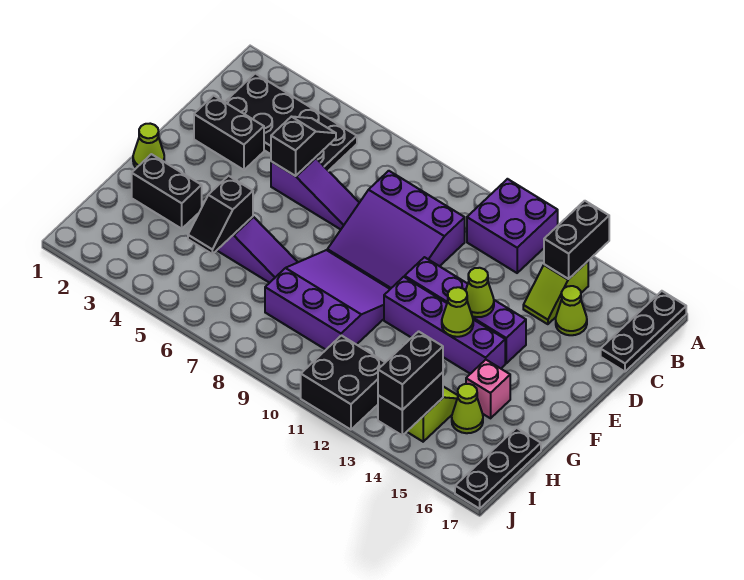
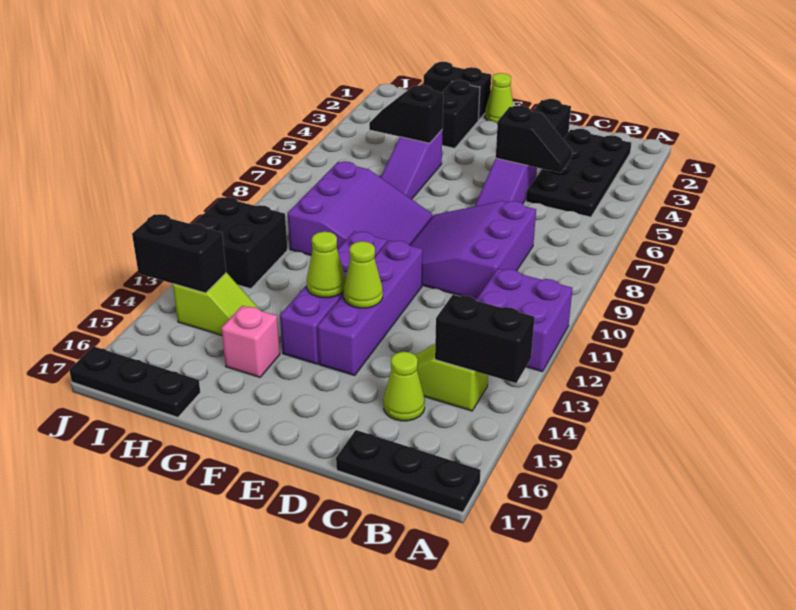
lime 1x1 cone [452,384,483,433] -> none
black 1x2 brick [378,331,443,410] -> black 1x2 brick moved to [424,62,491,120]

